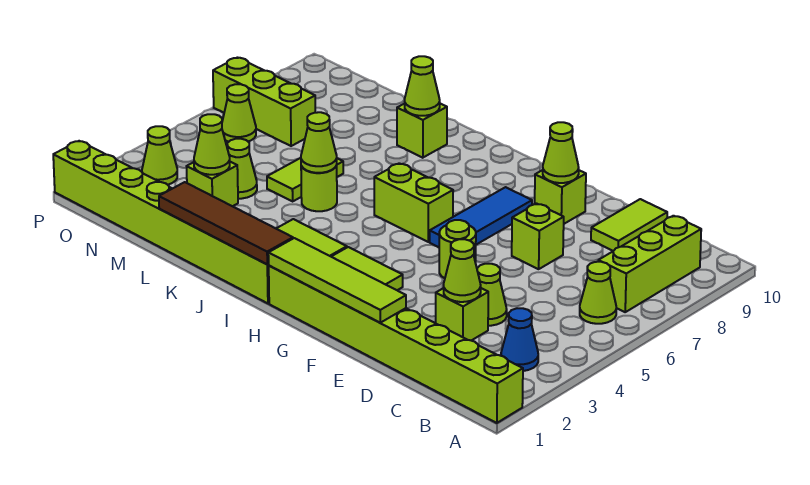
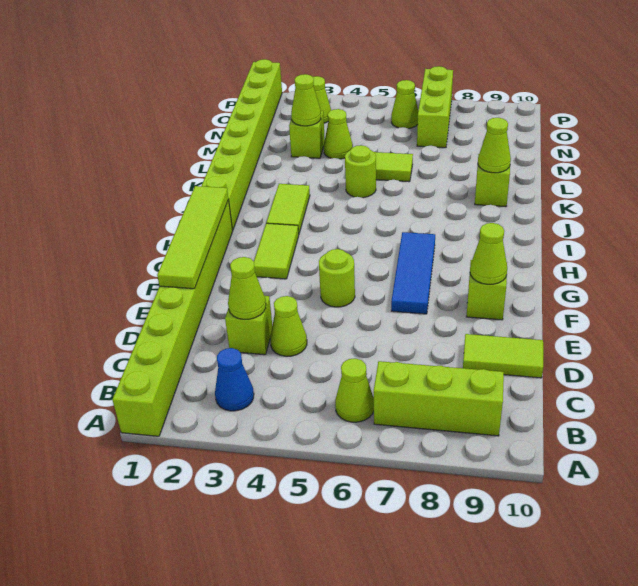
lime 1x1 brick [512,204,564,269] -> none
blue 1x3 tile [430,187,532,247] -> blue 1x3 tile turned to [391,232,435,314]
lime 1x2 brick [374,163,453,242] -> none
brown 1x4 tile [159,182,293,264] -> none
lime 1x1 cone [301,112,337,173] -> none

